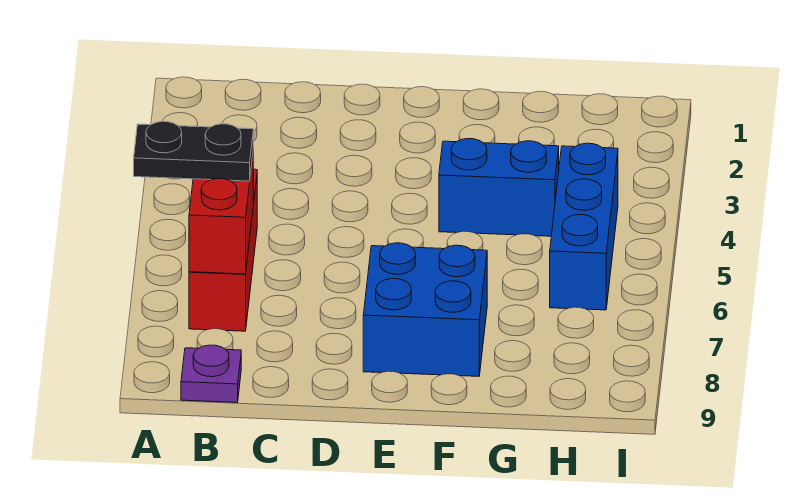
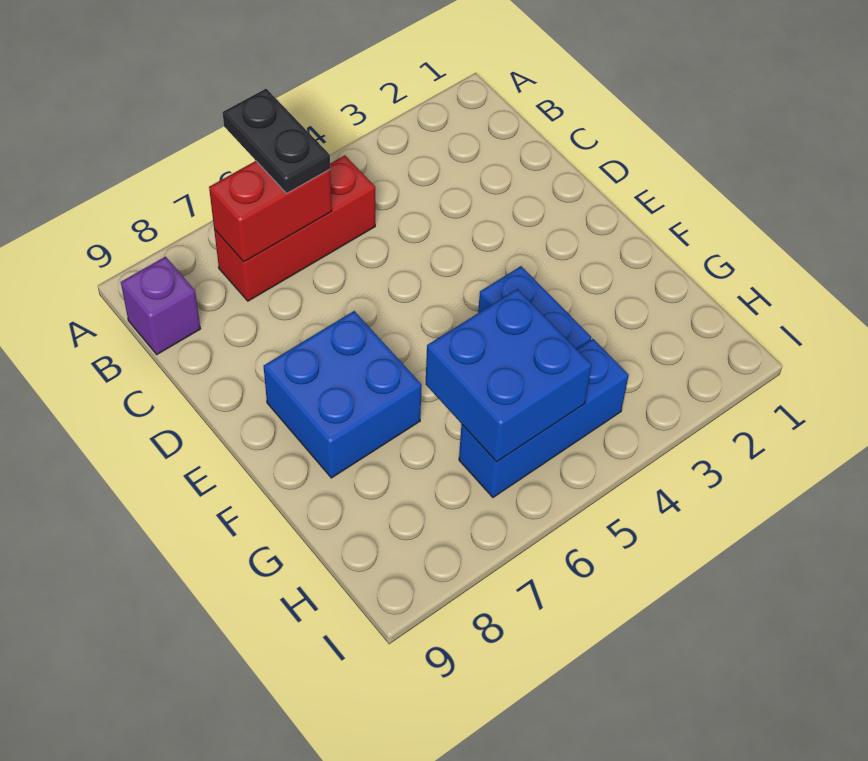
purple 1x1 plate [181,345,241,402] -> purple 1x1 brick [121,257,200,354]
none -> blue 2x2 brick [426,289,592,462]

